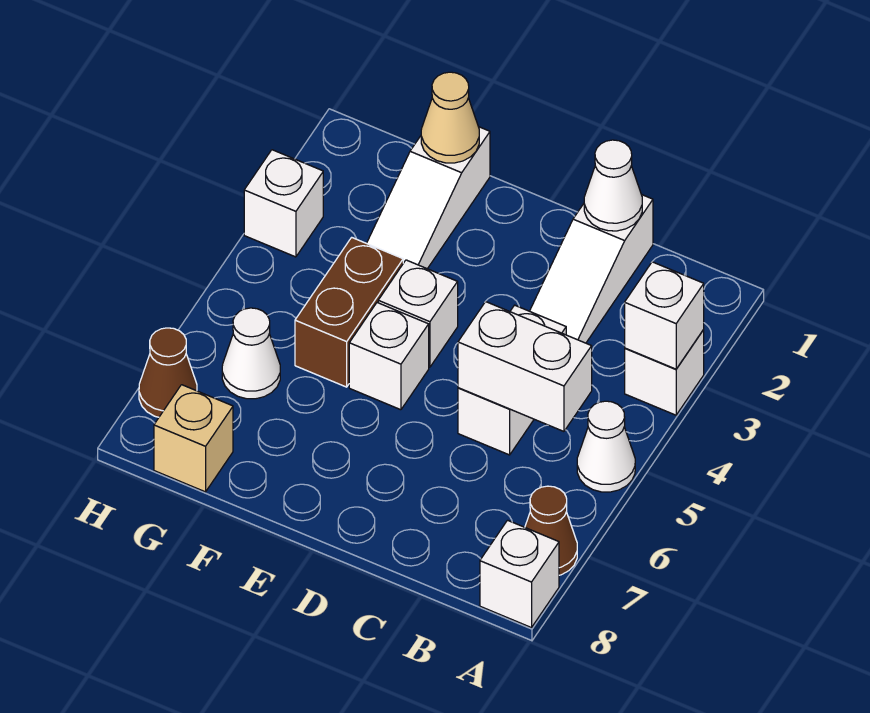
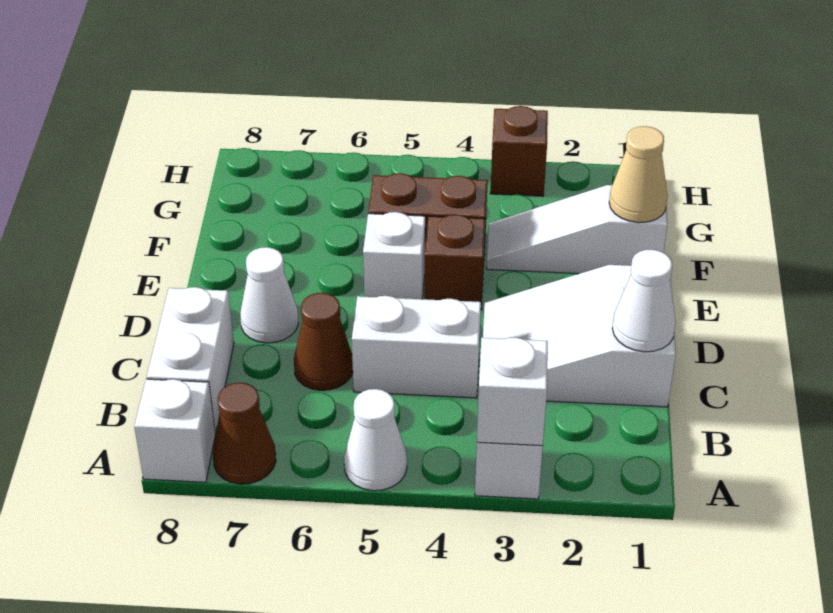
white 1x2 brick [458,302,592,431] -> white 1x2 brick moved to [147,287,234,433]
white 1x3 slope [530,194,653,343] -> white 2x3 slope [483,265,676,407]
white 1x1 brick [378,260,458,367] -> brown 1x1 brick [424,215,486,310]
white 1x1 cone [222,308,280,399] -> white 1x1 cone moved to [240,247,299,343]
tan 1x1 brick [154,385,233,492] -> none
white 1x1 brick [244,150,323,257] -> brown 1x1 brick [490,106,548,196]
brown 1x1 cone [139,328,197,417] -> brown 1x1 cone moved to [294,293,353,390]

